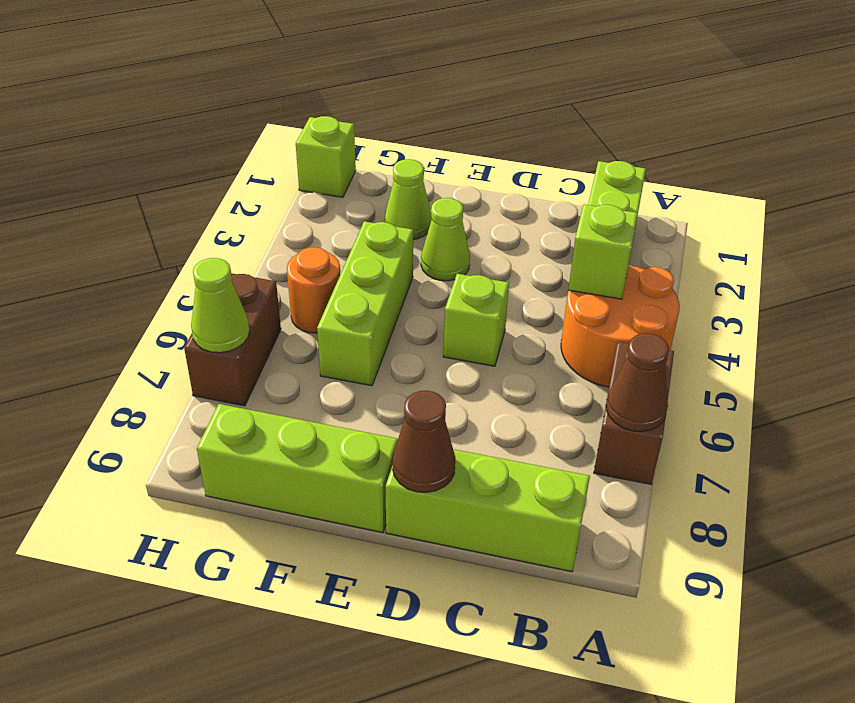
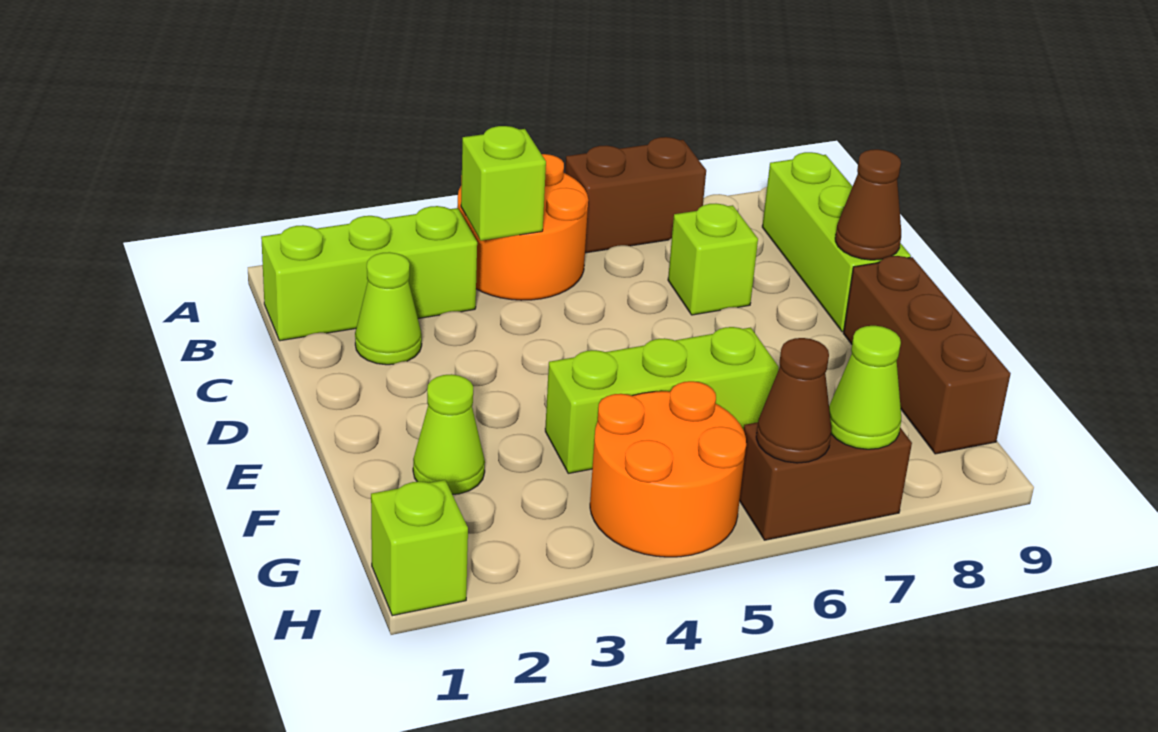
brown 1x1 cone [606,333,669,431] -> brown 1x1 cone moved to [756,338,831,463]
lime 1x1 brick [443,274,509,366] -> lime 1x1 brick moved to [668,204,758,315]
lime 1x1 cone [421,198,470,281] -> lime 1x1 cone moved to [355,252,422,365]
lime 1x3 brick [197,404,398,533] -> brown 1x3 brick [843,256,1011,454]
orange 1x1 round brick [287,247,340,333] -> orange 2x2 round brick [590,381,746,557]

